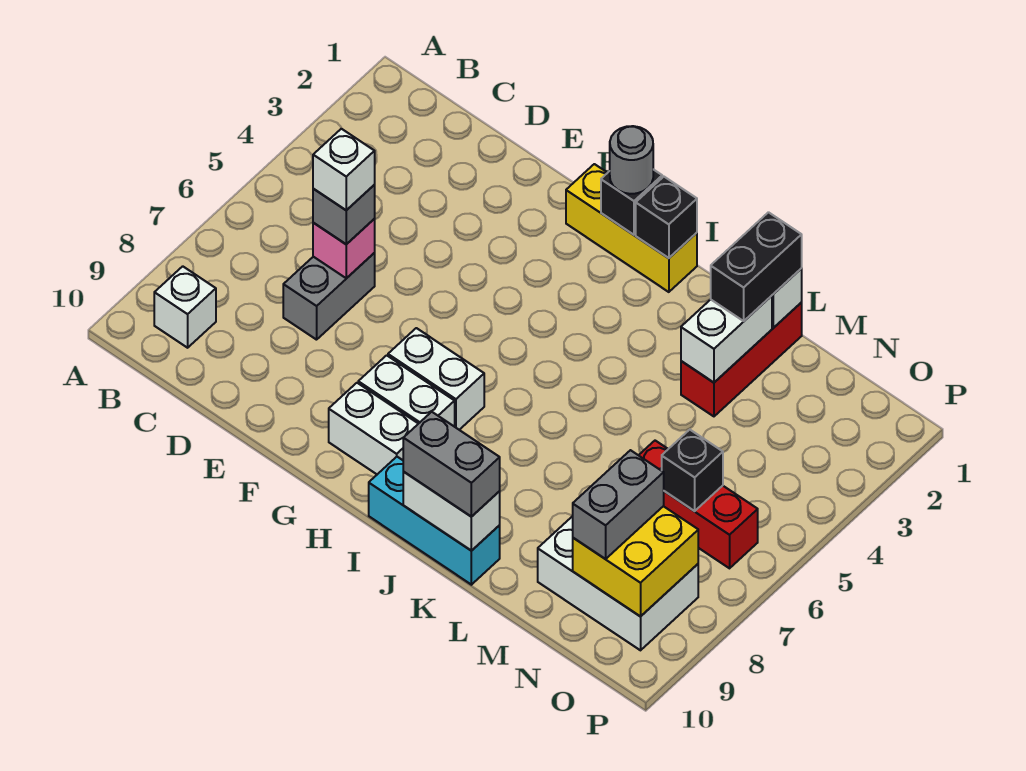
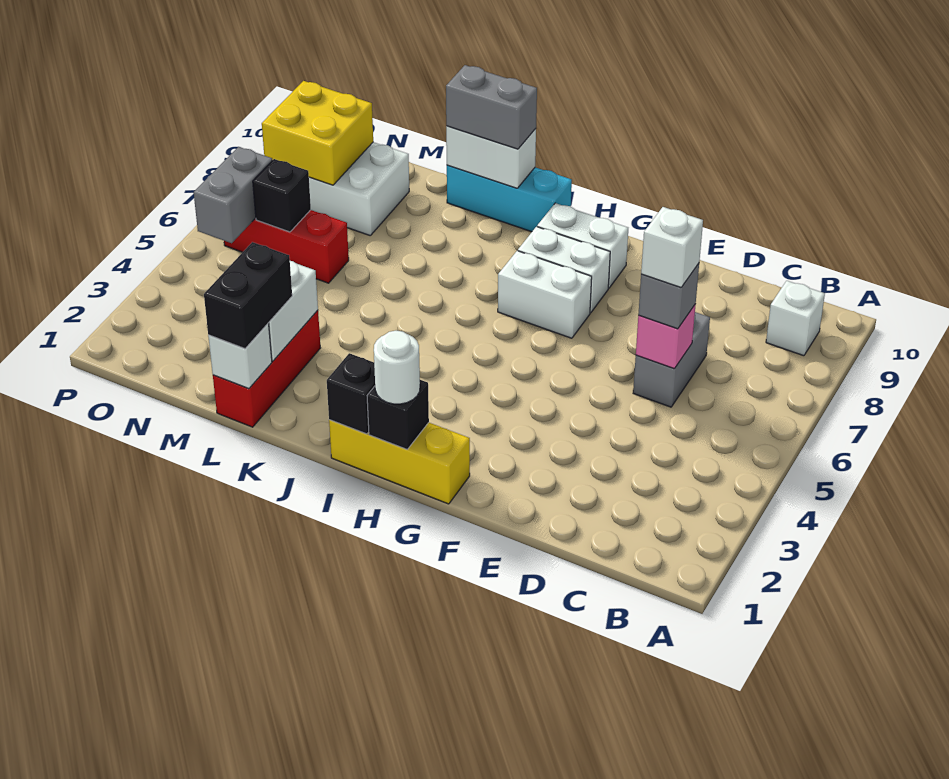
grey 1x1 round brick [610,126,653,194] -> white 1x1 round brick [374,331,420,404]
grey 1x2 brick [573,450,664,559] -> grey 1x2 brick moved to [194,147,272,243]

